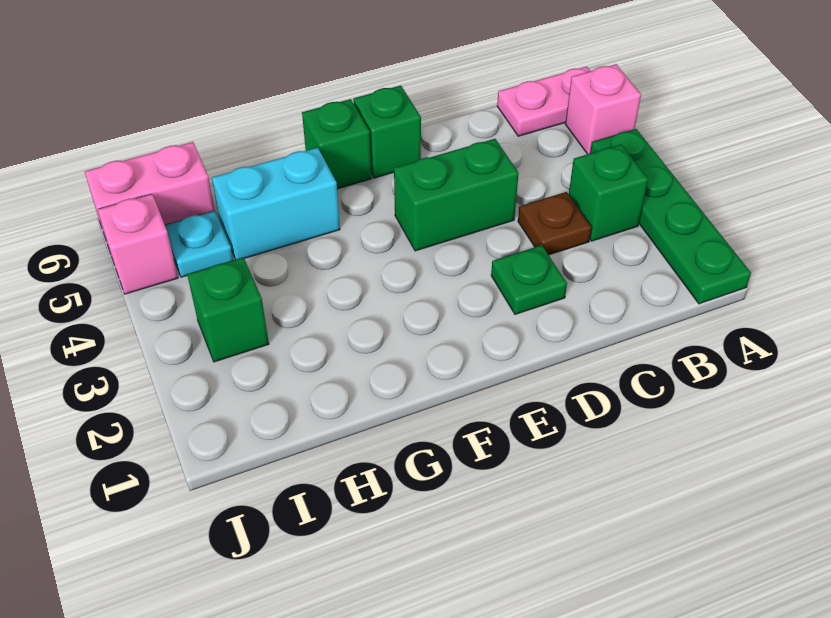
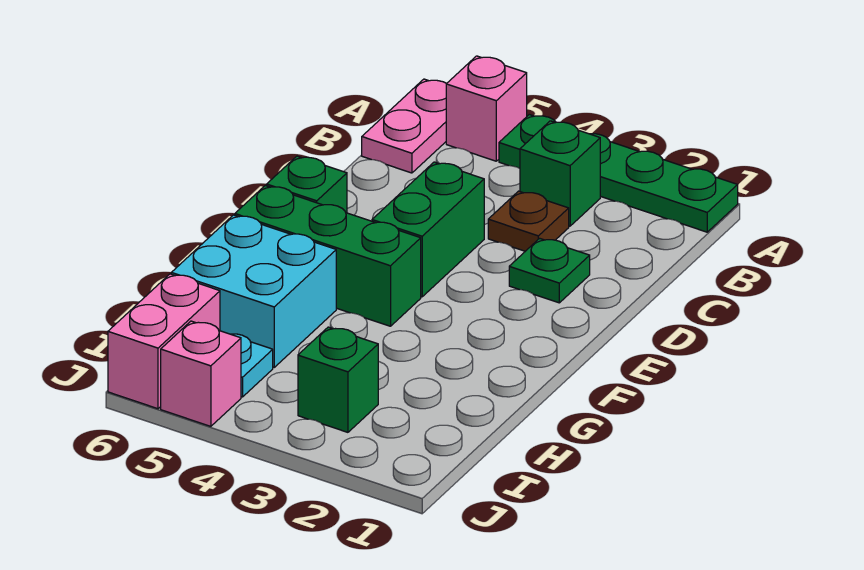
green 1x1 brick [302,99,372,189] -> green 1x3 brick [235,186,421,326]
cyan 1x2 brick [212,148,340,259] -> cyan 2x2 brick [171,215,336,367]

